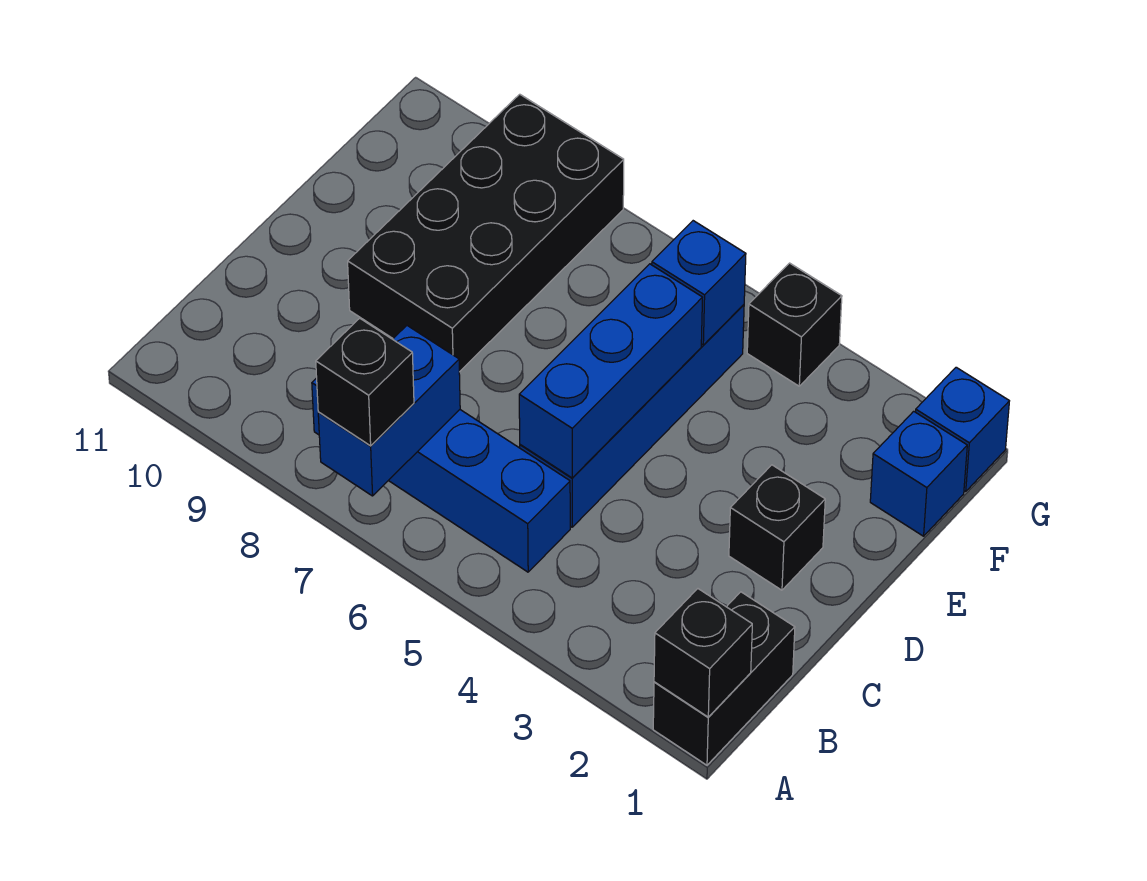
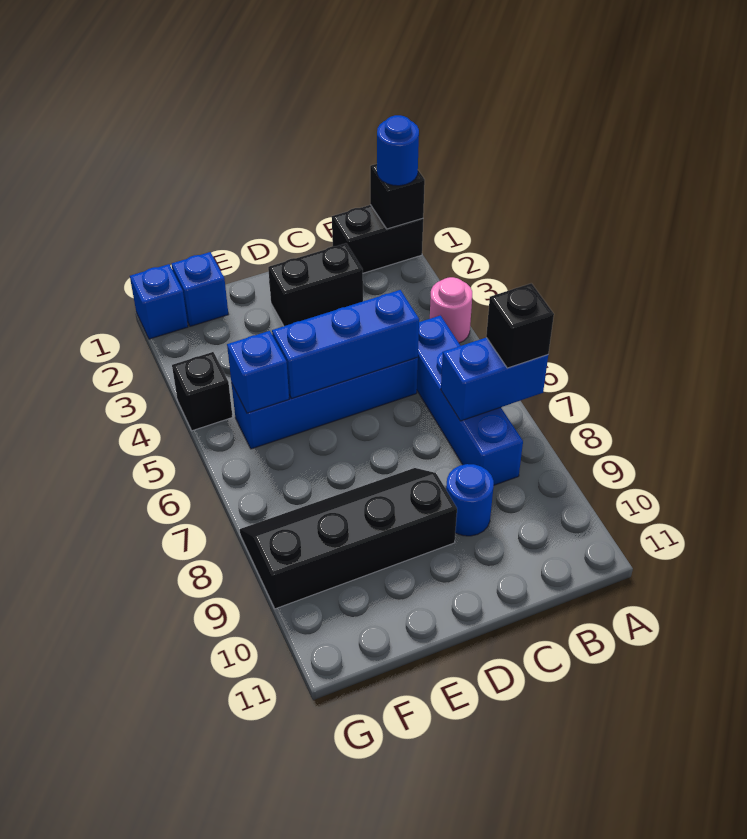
none -> blue 1x1 round brick [377,115,419,186]
none -> pink 1x1 round brick [430,277,472,343]
none -> blue 1x1 round brick [446,464,494,536]
black 1x1 brick [729,465,825,590] -> black 1x2 brick [268,243,363,326]
black 2x4 brick [348,94,624,372] -> black 2x4 slope [240,468,457,609]

